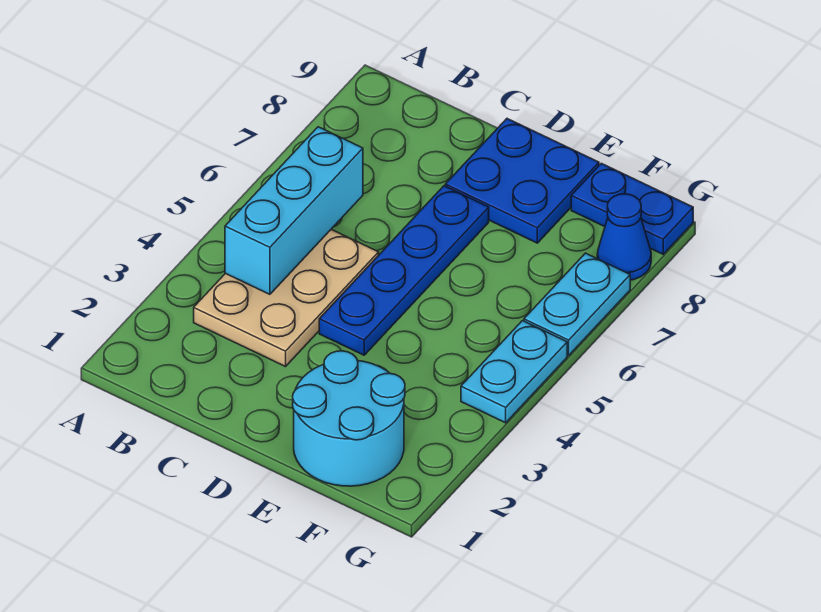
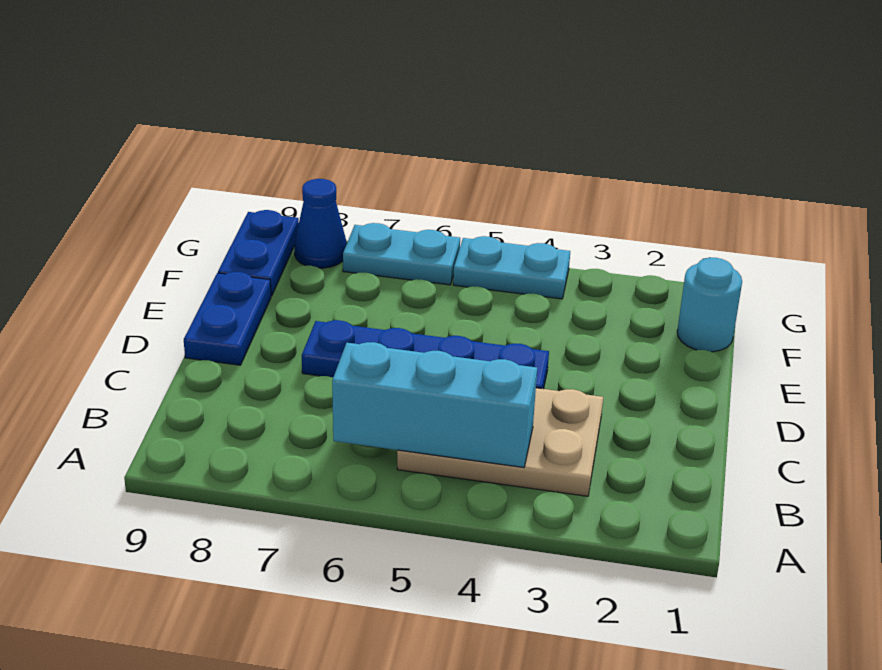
blue 2x2 plate [445,119,599,243] -> blue 1x2 plate [184,272,271,365]
cyan 2x2 round brick [293,351,405,486] -> cyan 1x1 round brick [677,258,742,352]

